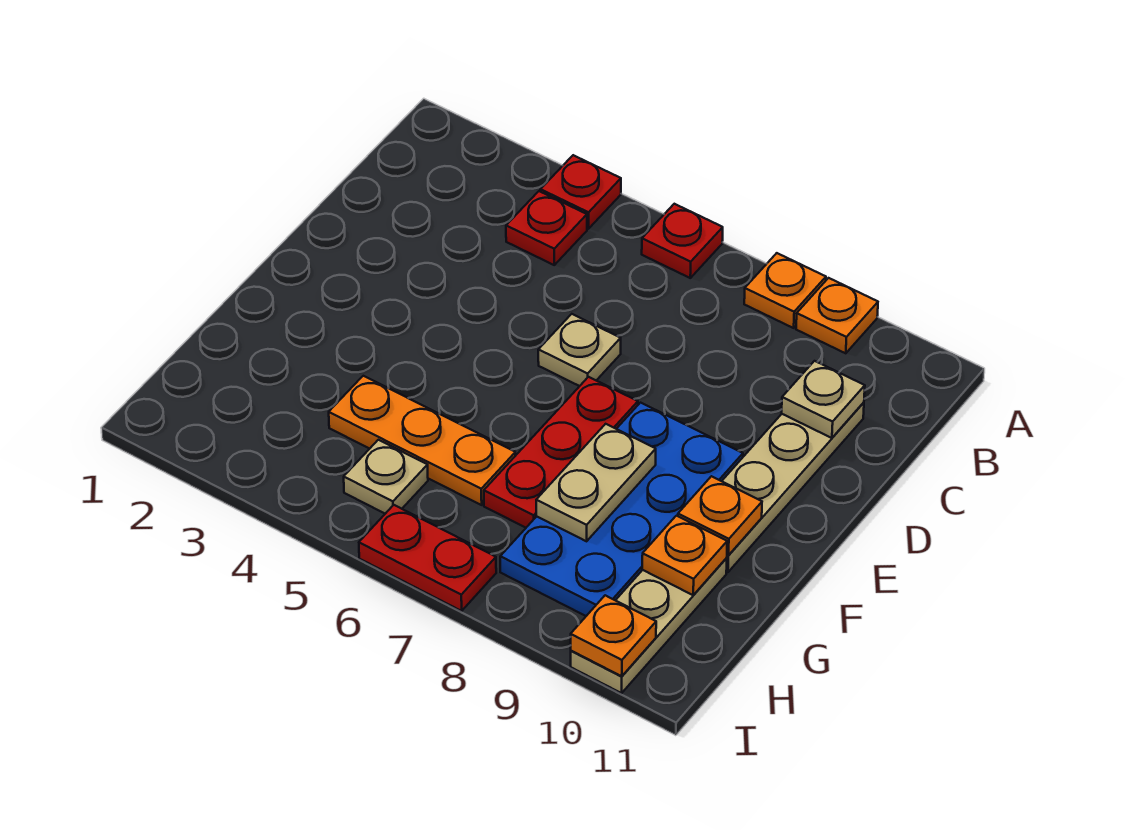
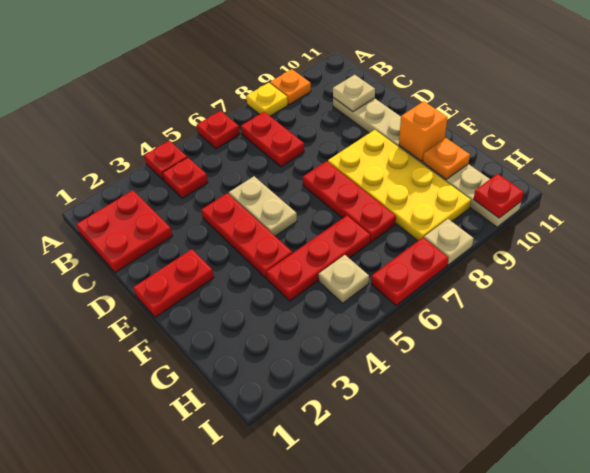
orange 1x1 plate [744,253,826,328] -> yellow 1x1 plate [246,83,288,116]
none -> red 2x2 plate [76,190,173,273]
none -> red 1x2 plate [241,112,304,167]
none -> red 1x3 plate [201,193,292,279]
tan 1x1 plate [538,314,621,386] -> tan 1x1 plate moved to [424,219,474,265]
none -> red 1x2 plate [133,249,214,317]
blue 2x4 plate [500,403,743,616] -> yellow 2x4 plate [328,130,471,241]
tan 1x2 plate [536,424,656,541] -> tan 1x2 plate moved to [229,176,297,236]
orange 1x1 plate [678,476,762,555] -> orange 1x1 brick [399,101,447,162]
orange 1x3 plate [329,376,515,505] -> red 1x3 plate [266,216,370,301]
orange 1x1 plate [571,595,656,676] -> red 1x1 plate [474,174,524,218]

